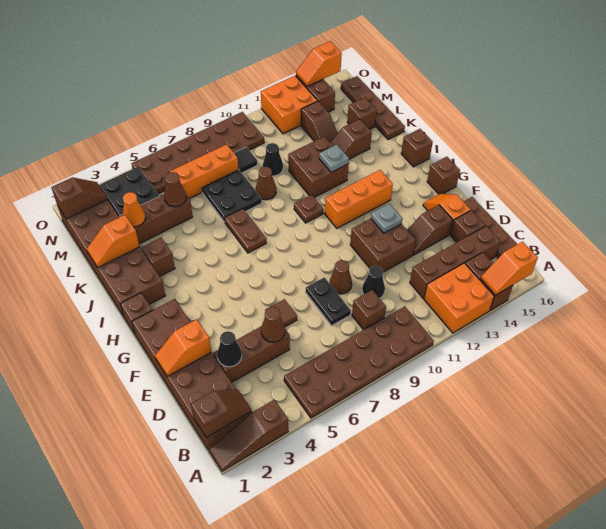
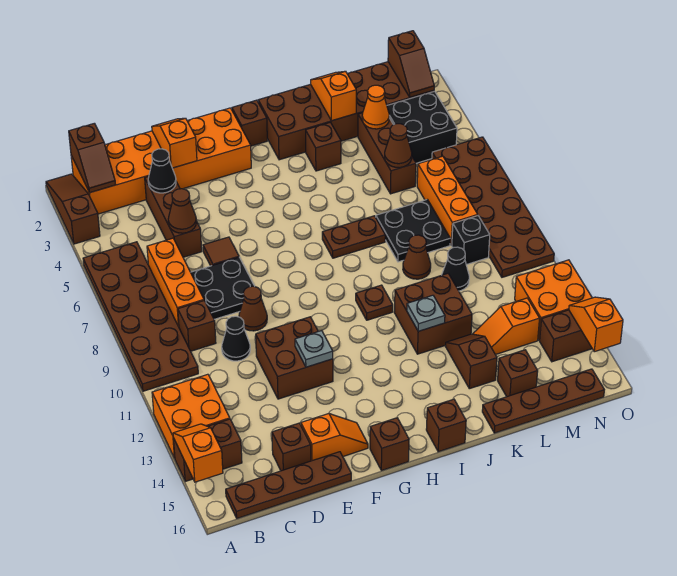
brown 2x6 brick [132,299,251,450] -> orange 2x6 brick [71,108,251,214]
brown 1x4 brick [410,226,500,298] -> none
black 1x2 plate [306,277,351,326] -> black 2x2 plate [191,257,255,319]
brown 1x2 slope [407,205,453,255] -> none
orange 1x3 brick [325,170,393,228] -> orange 1x3 brick moved to [147,238,204,327]
brown 1x2 slope [301,101,338,142] -> orange 1x2 slope [473,298,540,355]
black 1x1 tile [234,147,257,173] -> black 1x1 brick [452,216,490,265]

